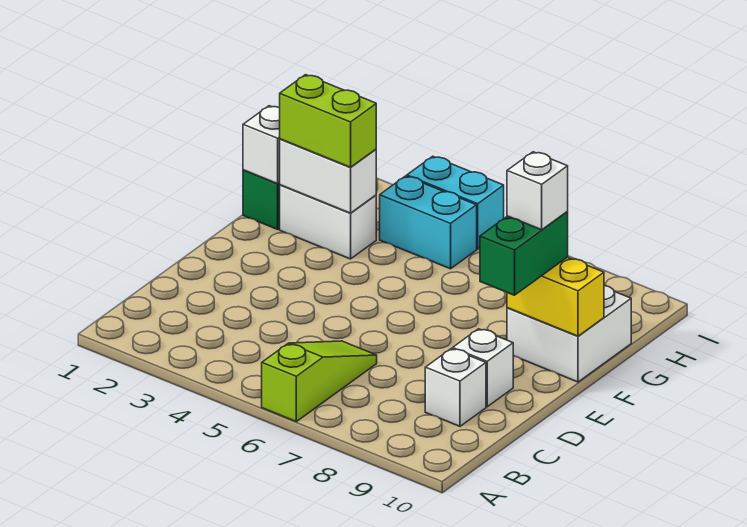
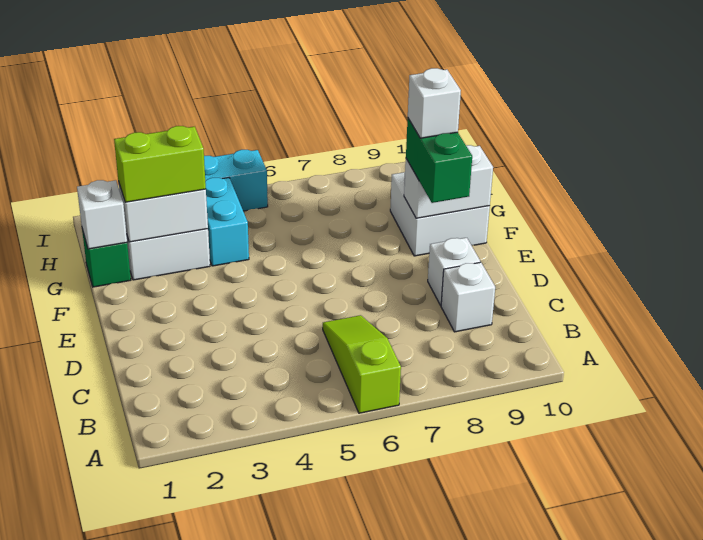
yellow 1x2 brick [507,257,604,336] -> white 1x2 brick [404,145,493,218]
cyan 1x2 brick [380,176,477,269] -> cyan 1x2 brick turned to [205,178,249,266]

